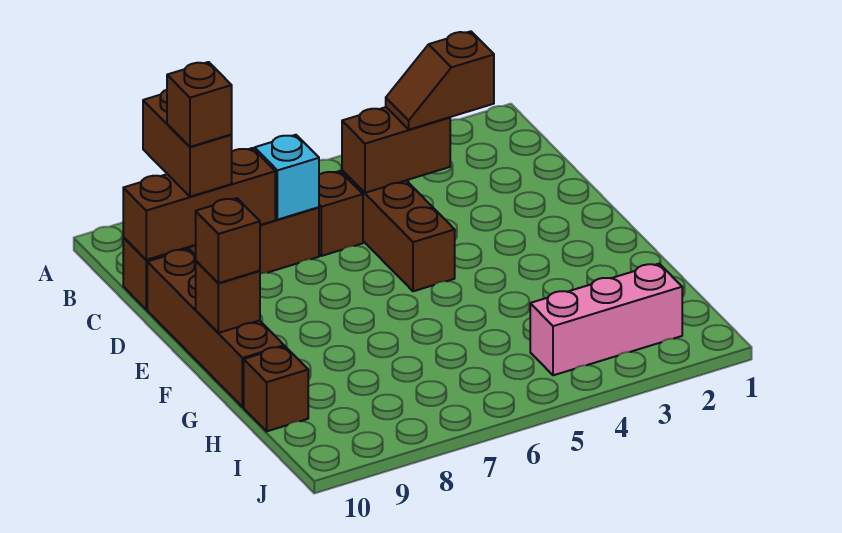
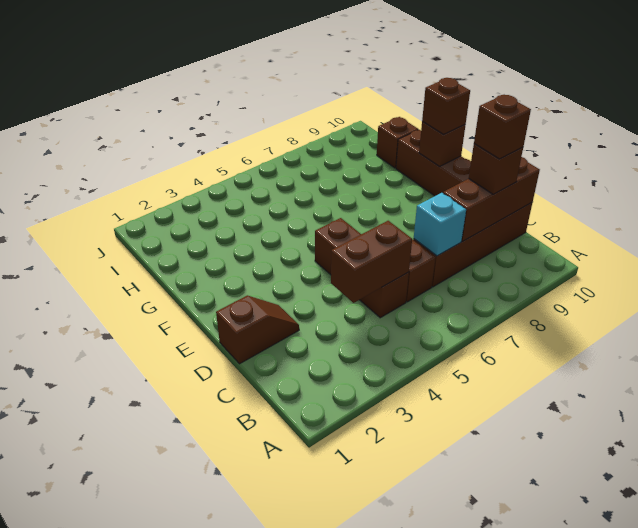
brown 1x2 brick [143,90,232,197] -> brown 1x1 brick [469,144,523,194]
brown 1x2 slope [386,31,494,130] -> brown 1x2 slope moved to [216,296,299,364]
pink 1x3 brick [530,264,682,375] -> none

